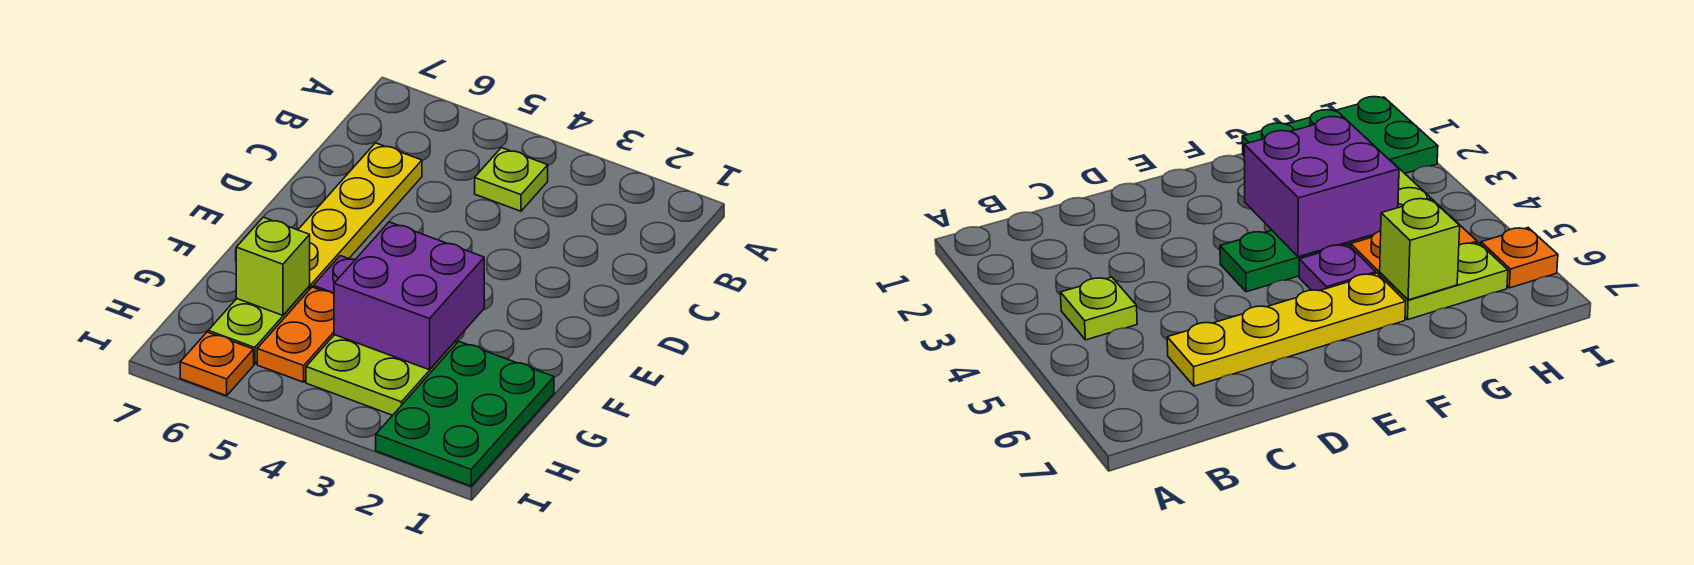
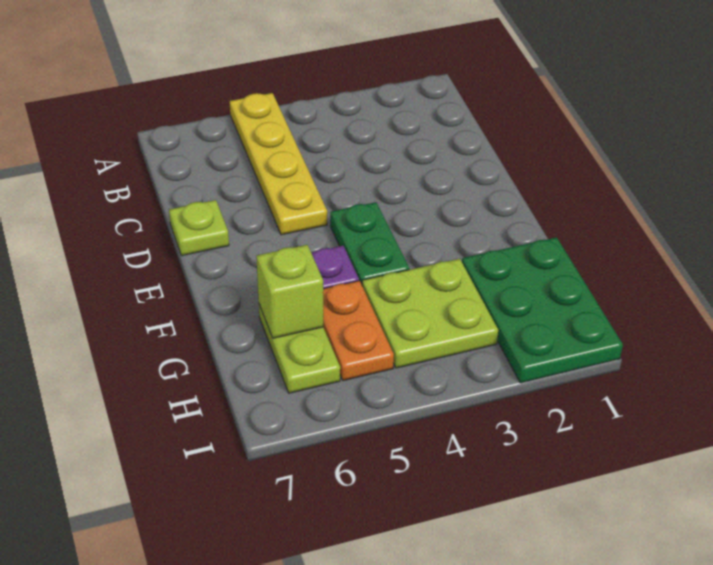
lime 1x1 plate [475,148,548,211] -> lime 1x1 plate moved to [169,200,229,256]
yellow 1x4 plate [298,143,422,289] -> yellow 1x4 plate moved to [230,93,327,235]
purple 2x2 brick [334,222,484,370] -> none
orange 1x1 plate [180,332,254,396] -> none

